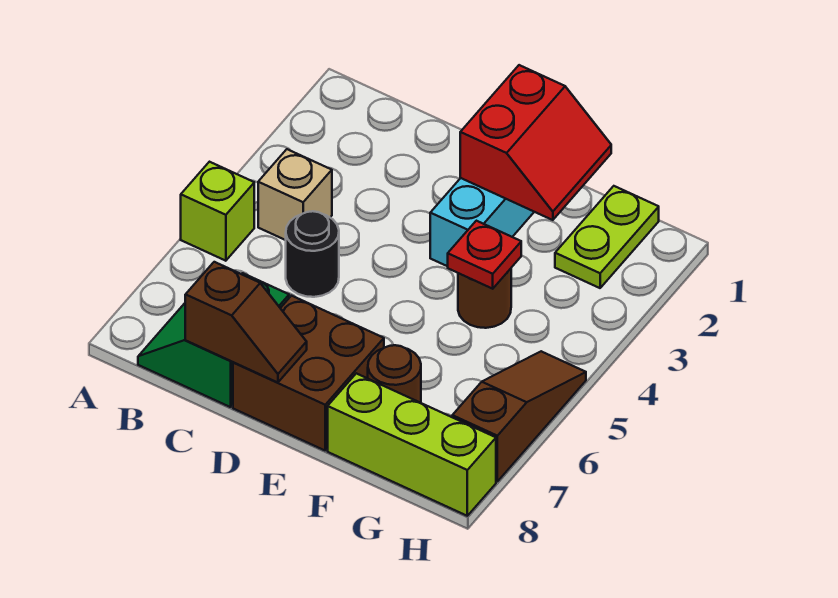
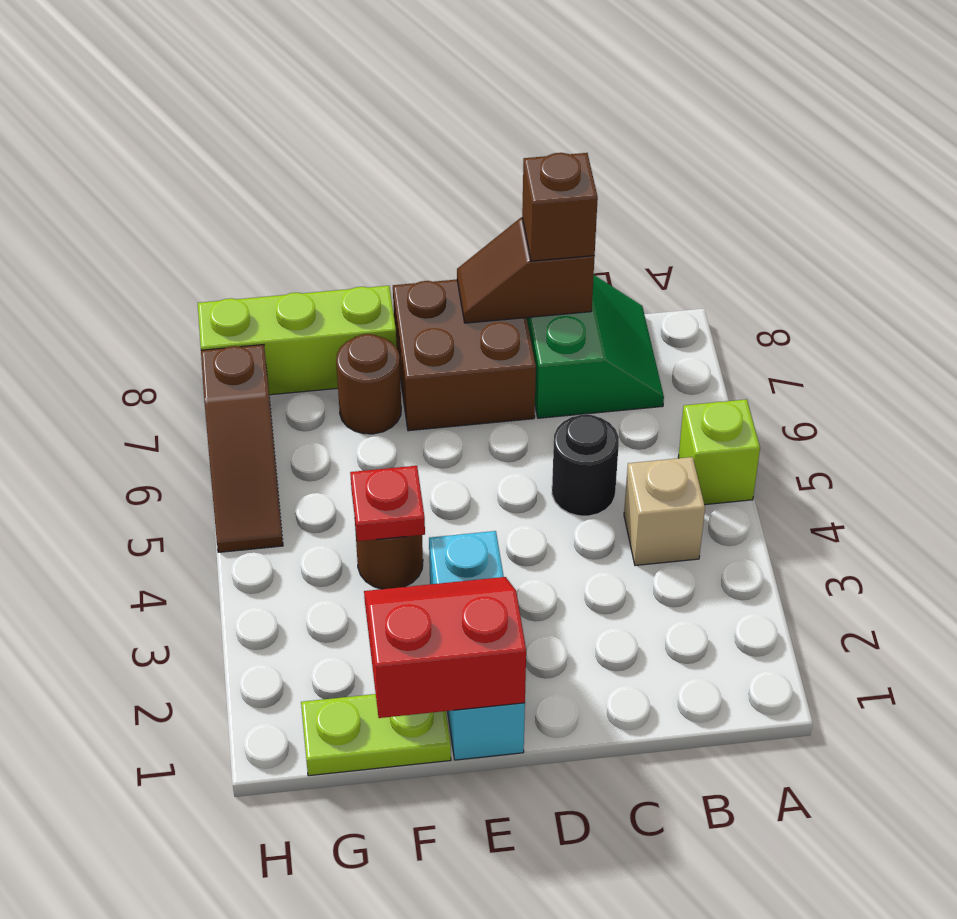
none -> brown 1x1 brick [522,153,598,261]
red 2x2 slope [460,65,611,220] -> red 2x2 slope turned to [364,577,526,718]
lime 1x2 plate [555,186,659,288] -> lime 1x2 plate turned to [301,694,451,776]

